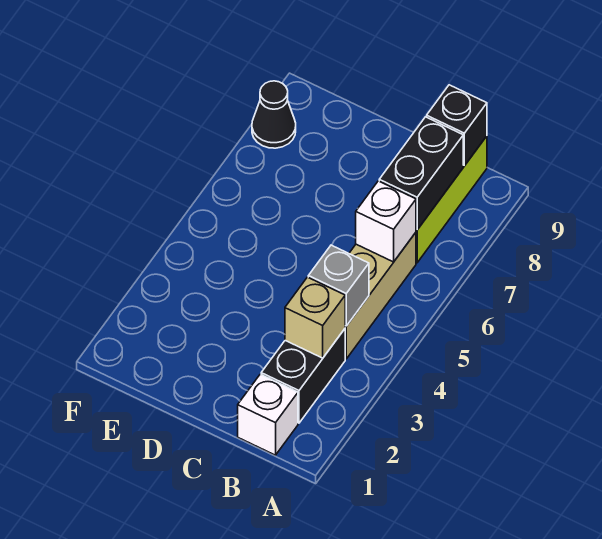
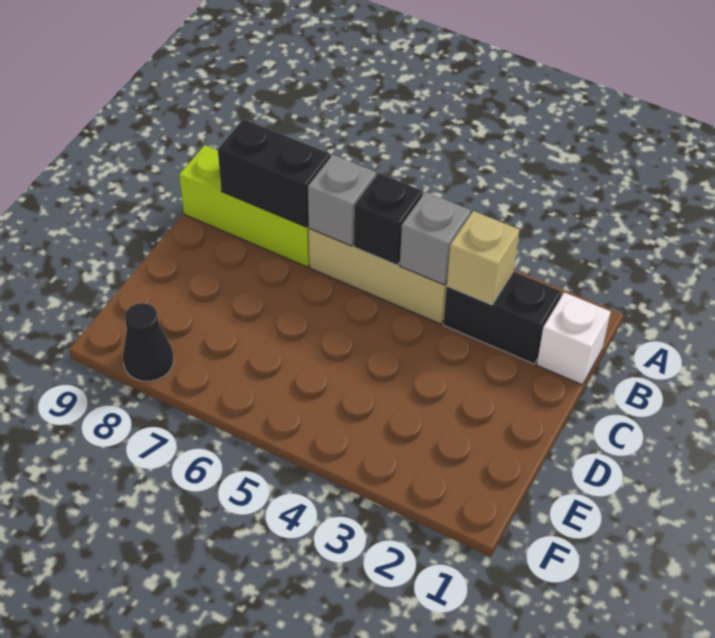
white 1x1 brick [356,181,416,262] -> grey 1x1 brick [308,155,376,246]
black 1x1 brick [427,85,487,166] -> black 1x1 brick moved to [354,173,423,265]

